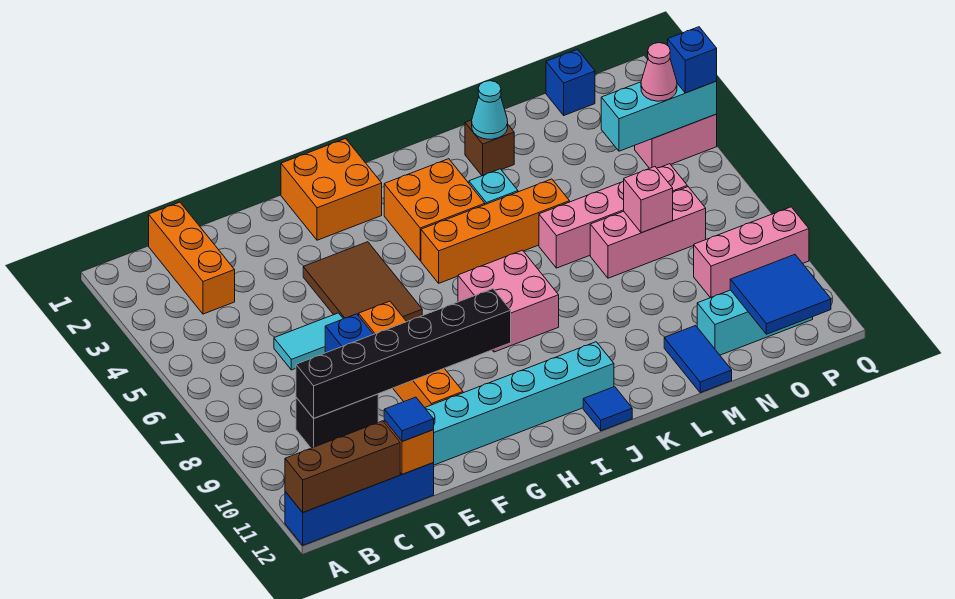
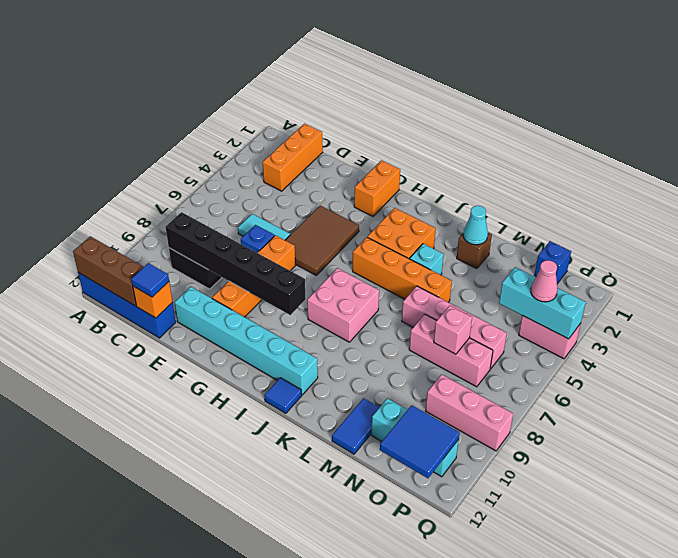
orange 2x2 brick [281,139,382,240] -> orange 1x2 brick [354,160,400,216]
blue 1x1 brick [668,27,717,93] -> none

